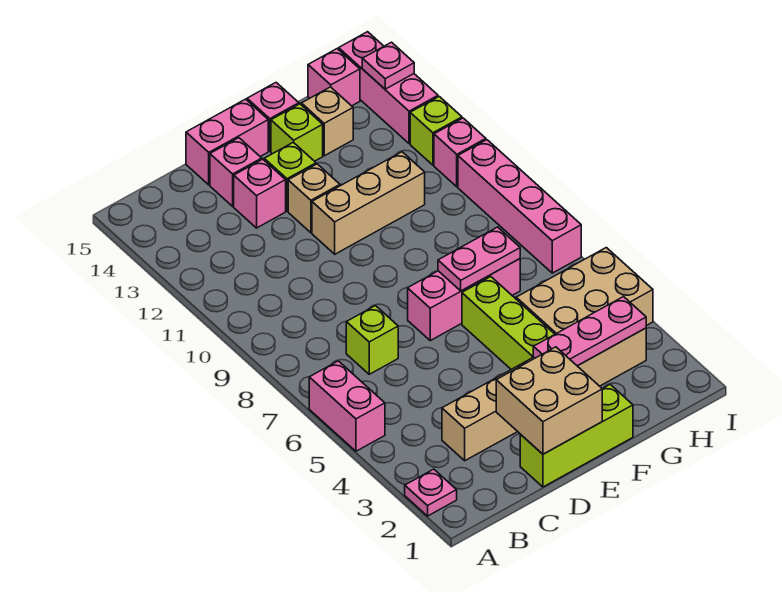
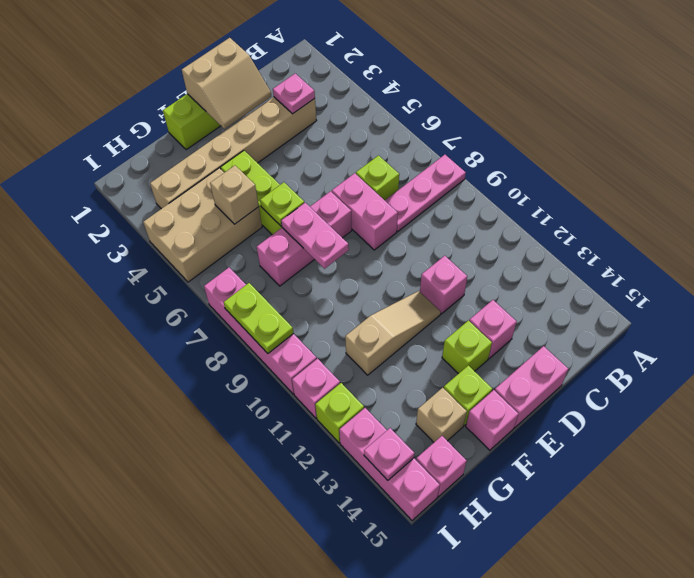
pink 1x1 plate [405,469,457,516] -> pink 1x1 plate moved to [273,74,315,114]
pink 1x2 brick [309,361,385,451] -> pink 1x2 brick moved to [332,173,398,250]
tan 2x2 brick [496,347,602,454] -> tan 2x2 slope [182,38,271,129]
pink 1x1 brick [210,138,262,206] -> pink 1x1 brick moved to [420,256,467,314]
tan 1x3 brick [312,152,425,254] -> tan 1x3 slope [345,291,441,375]
tan 1x1 brick [288,164,340,233] -> tan 1x1 brick moved to [210,165,259,224]
pink 1x3 plate [533,297,646,366] -> pink 1x3 plate moved to [385,155,466,232]
none -> lime 1x1 plate [260,182,304,226]
pink 1x2 plate [438,227,520,291] -> pink 1x2 plate turned to [281,203,349,269]
none -> lime 1x2 plate [224,283,294,353]

